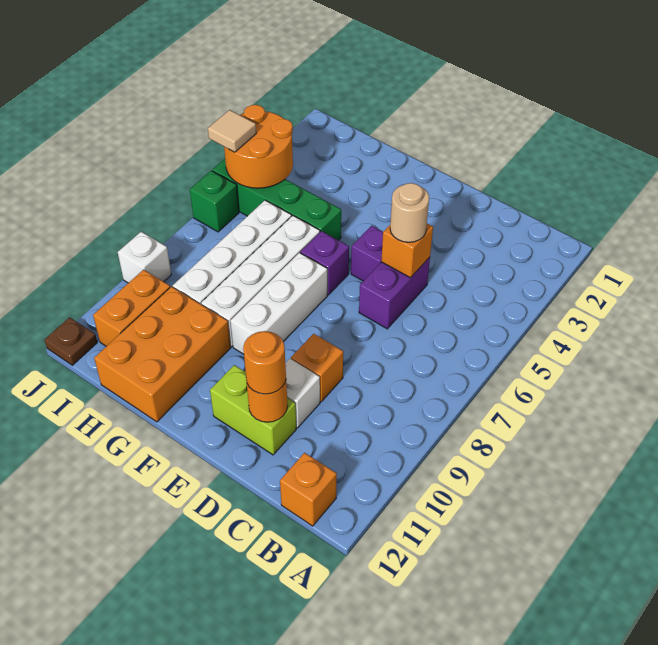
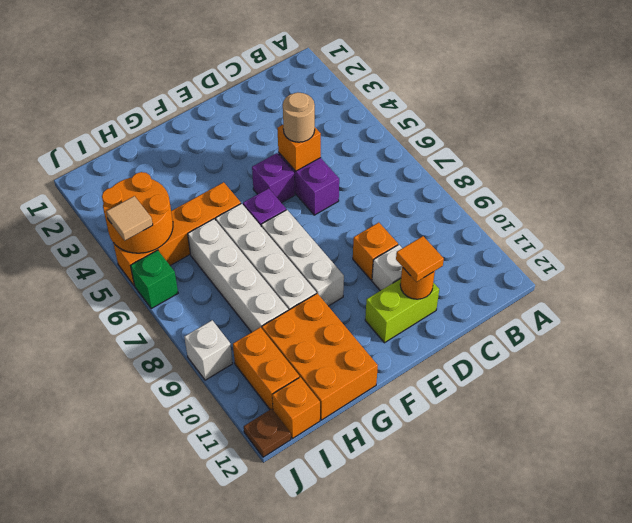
orange 1x1 brick [280,453,337,526] -> orange 1x1 brick moved to [272,377,320,439]
orange 1x1 round brick [243,331,286,394] -> orange 1x1 tile [396,236,444,282]
green 1x4 brick [212,159,341,240] -> orange 1x4 brick [113,182,241,286]

